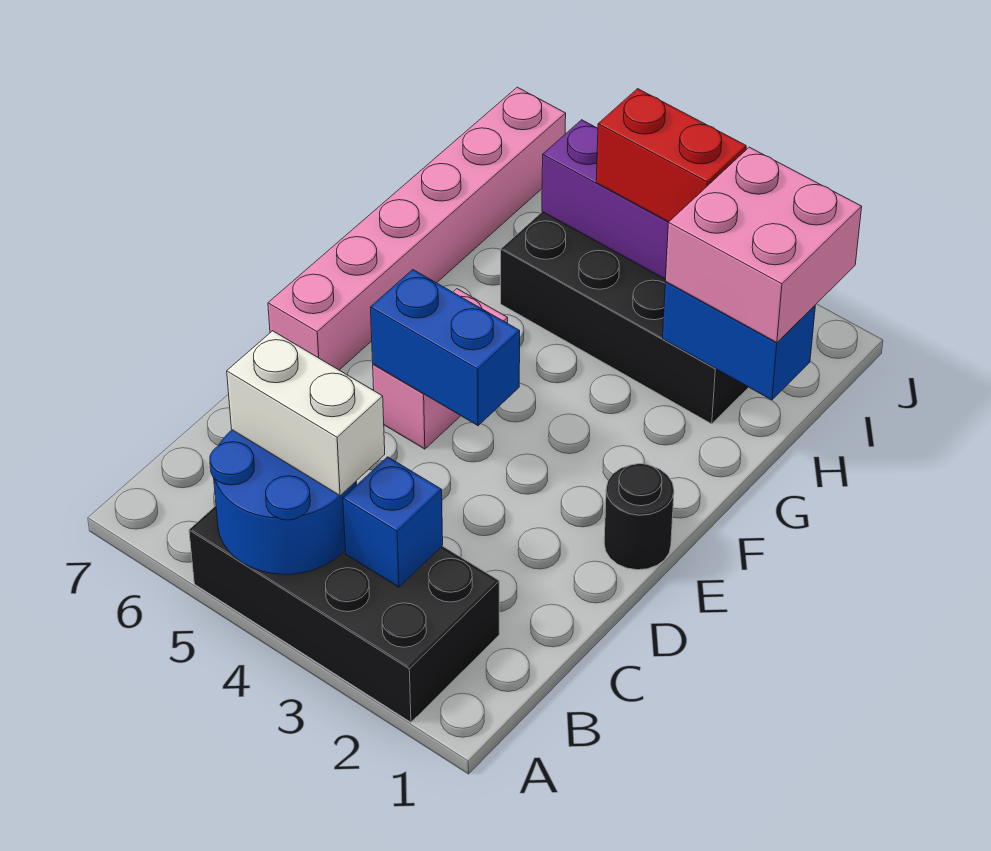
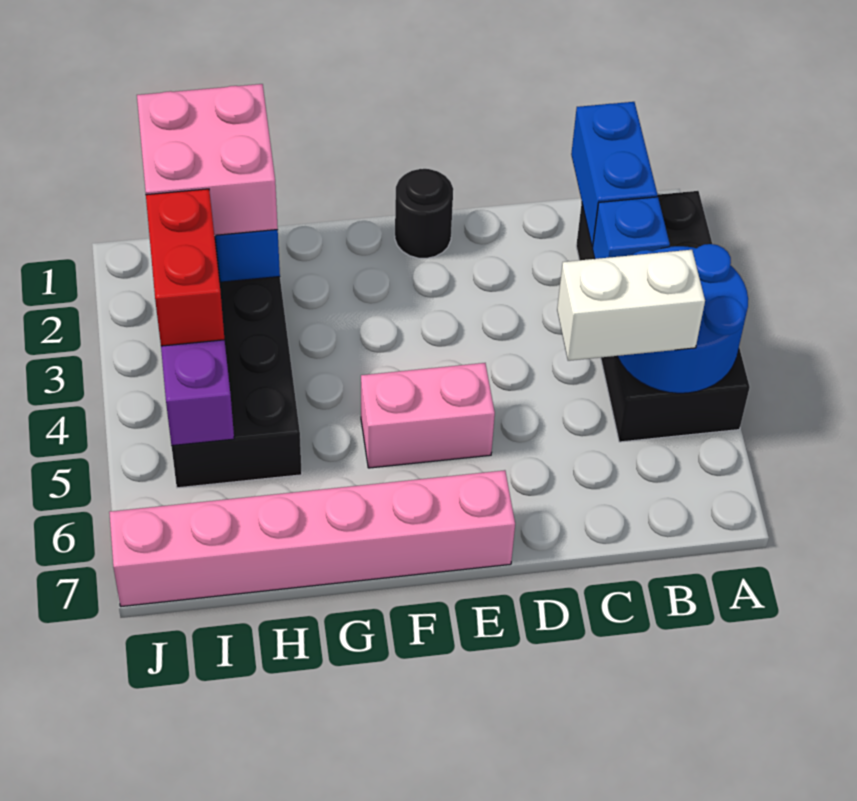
white 1x2 brick [227,331,385,496] -> white 1x2 brick turned to [557,250,705,361]
blue 1x2 brick [371,270,520,426] -> blue 1x2 brick moved to [571,102,658,247]

